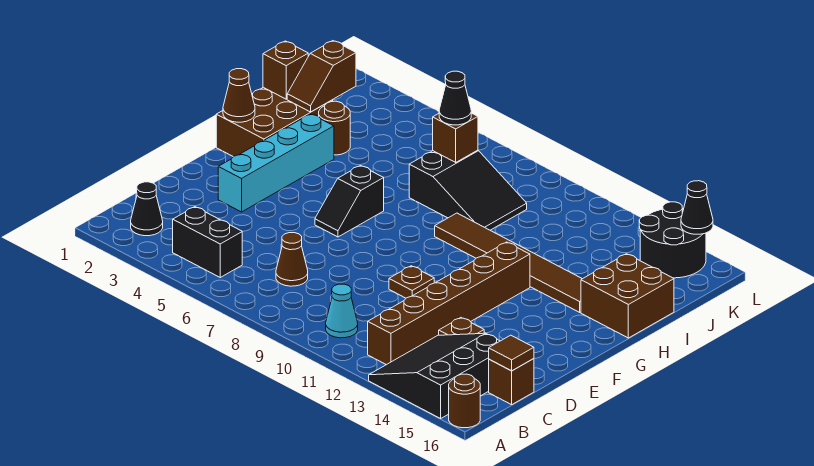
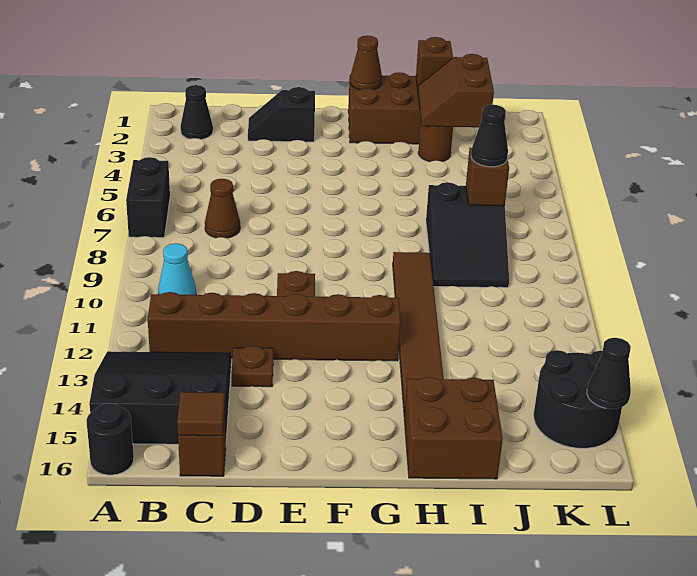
brown 1x1 round brick [449,374,480,428] -> black 1x1 round brick [87,403,134,475]
black 1x2 brick [173,207,242,277] -> black 1x2 brick moved to [126,157,170,238]
cyan 1x4 brick [218,114,334,212] -> none
black 1x2 slope [315,166,384,237] -> black 1x2 slope moved to [248,87,315,142]
brown 1x2 slope [287,41,356,112] -> brown 2x2 slope [418,54,494,127]

